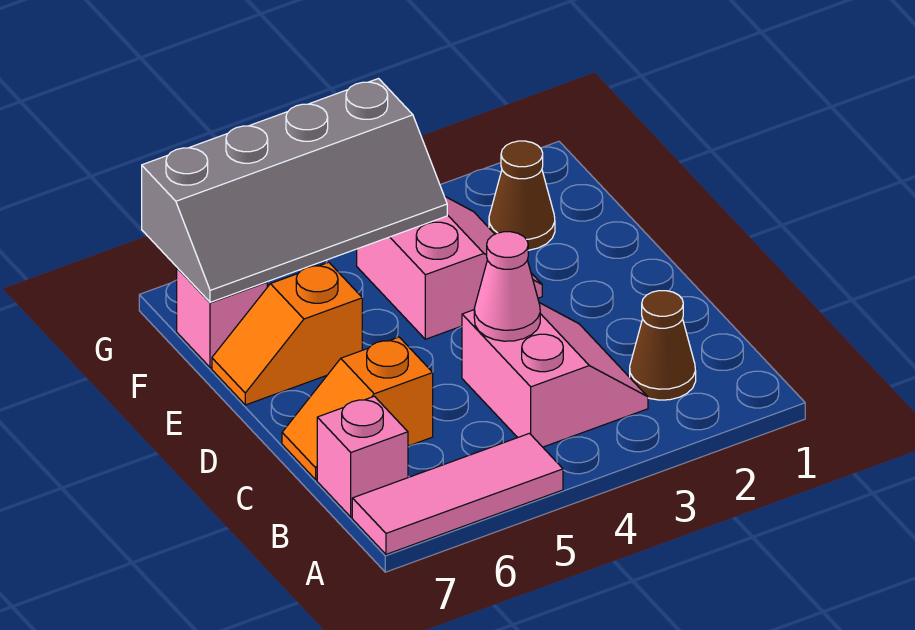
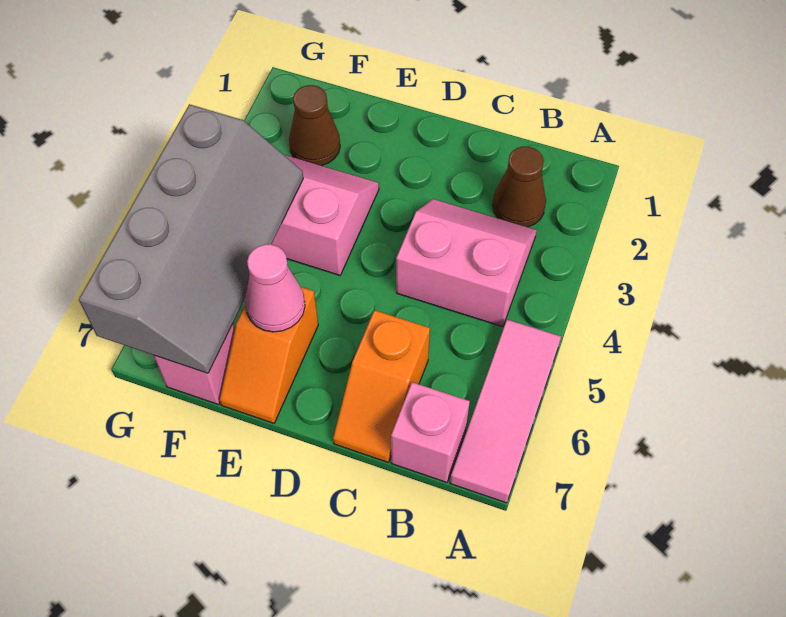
pink 1x1 cone [474,232,540,341] -> pink 1x1 cone moved to [245,244,305,332]

